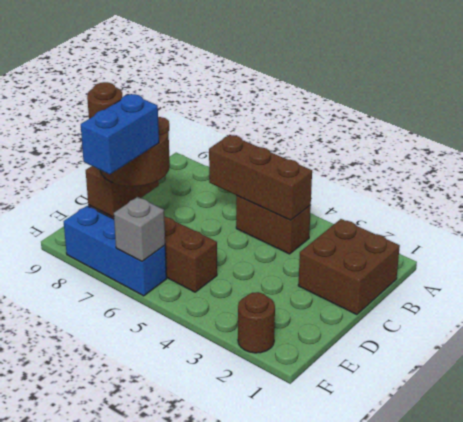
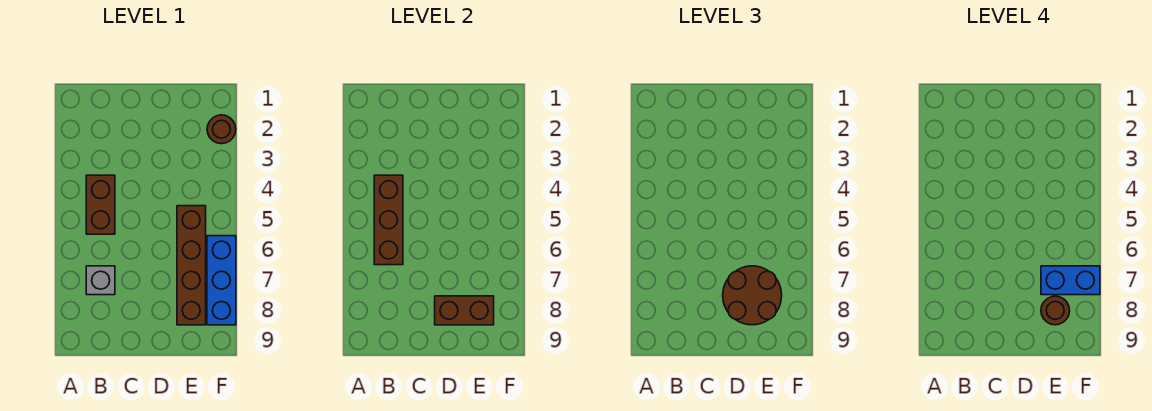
brown 2x2 brick [298,219,400,315] -> none
grey 1x1 brick [114,197,165,261] -> grey 1x1 brick moved to [86,266,115,295]

